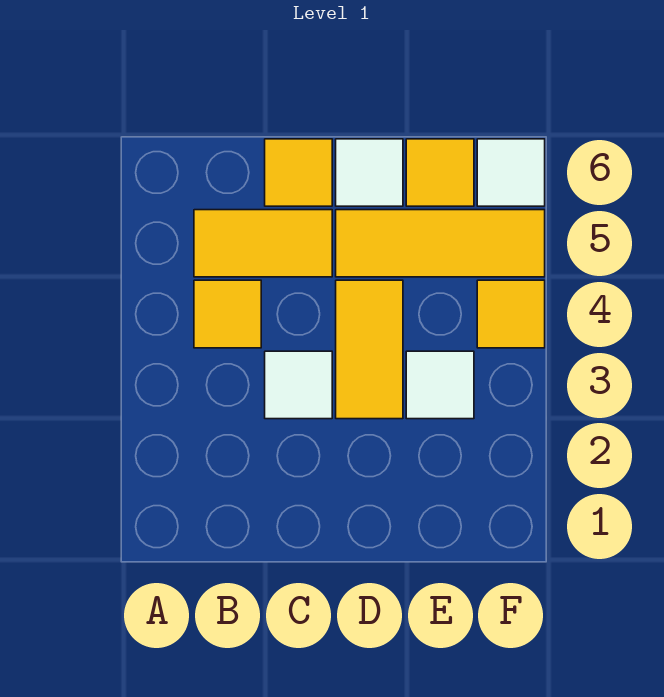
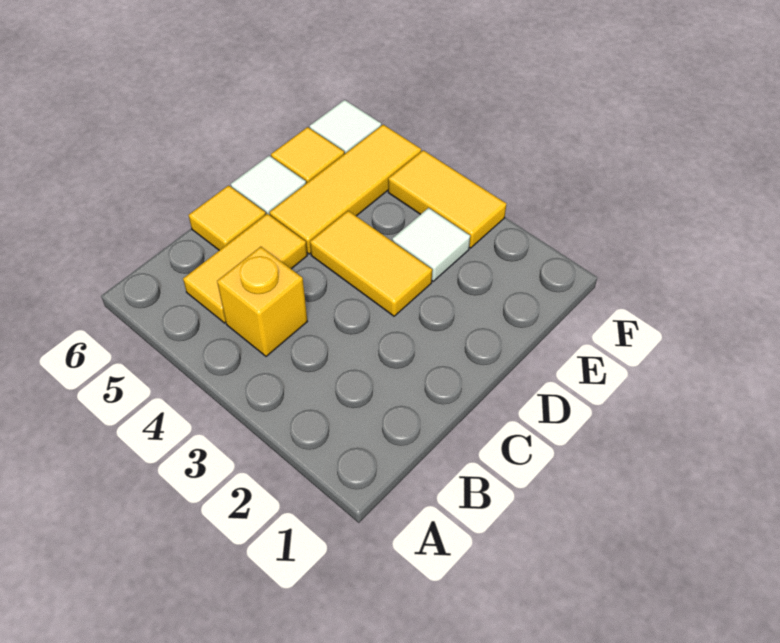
yellow 1x1 tile [194,280,261,348] -> yellow 1x1 brick [217,247,307,357]
white 1x1 tile [265,351,332,419] -> none
yellow 1x1 tile [477,280,545,348] -> yellow 1x2 tile [388,150,506,248]

